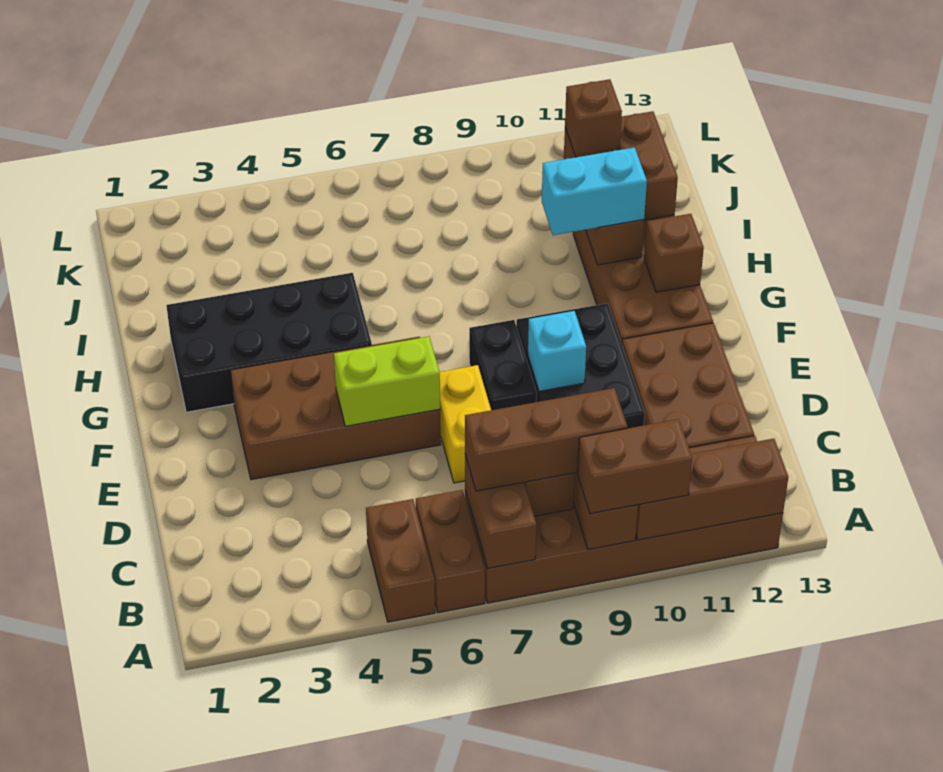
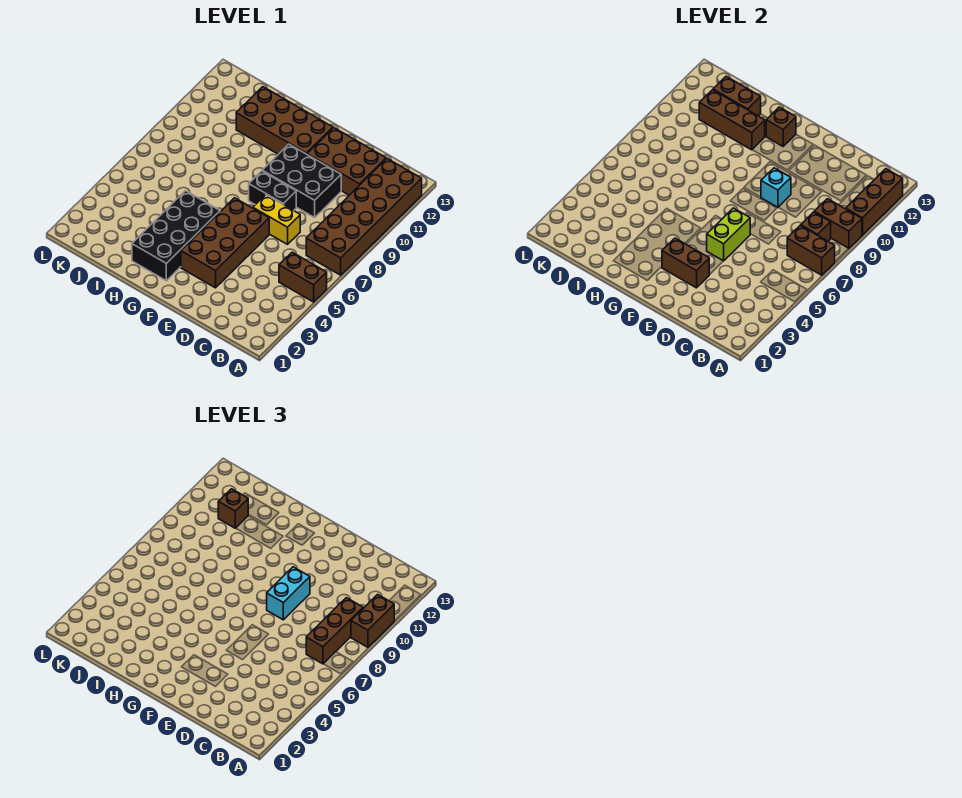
brown 1x2 brick [416,490,485,613] -> brown 1x2 brick moved to [662,238,709,288]
cyan 1x2 brick [542,147,647,235] -> cyan 1x2 brick moved to [267,567,310,620]

